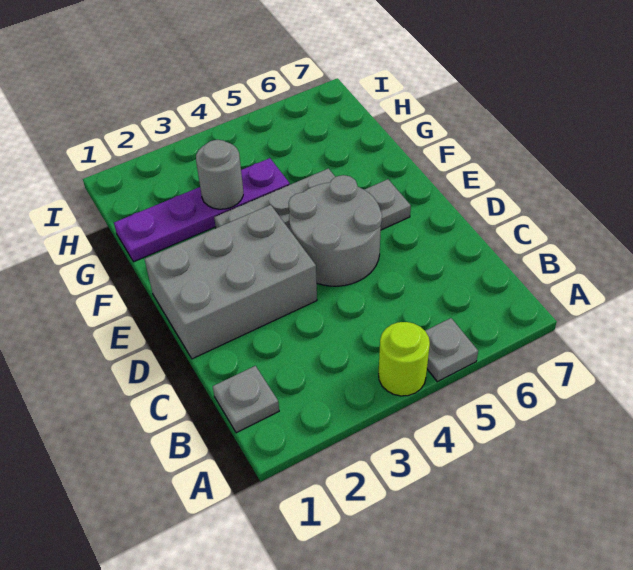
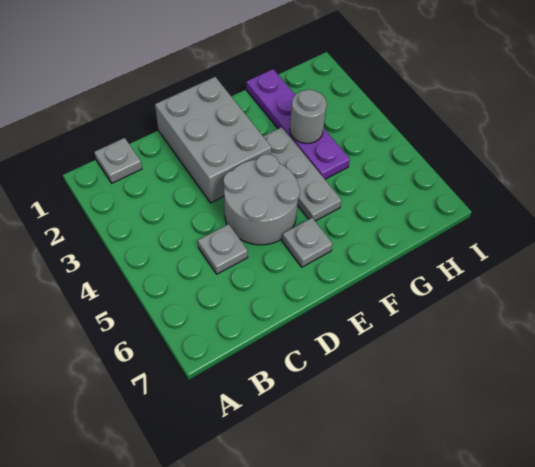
lime 1x1 round brick [379,322,430,396] -> none
grey 1x1 plate [426,318,478,382] -> grey 1x1 plate moved to [198,224,248,274]

